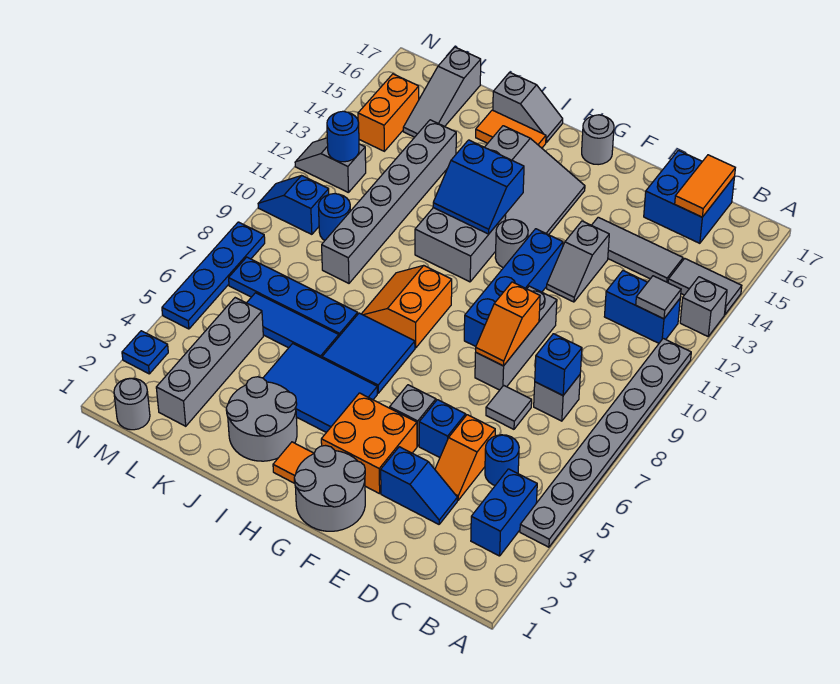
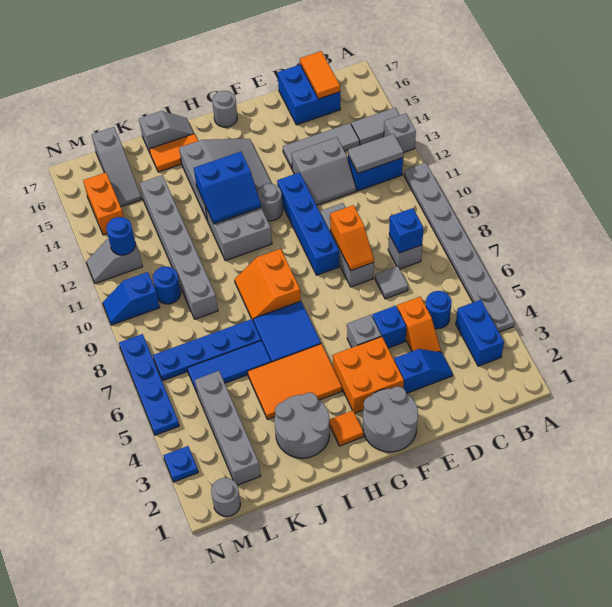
grey 1x1 tile [636,276,681,319] -> grey 1x2 tile [348,134,403,173]
grey 1x2 slope [547,221,609,302] -> grey 2x2 slope [291,137,356,205]
blue 2x3 tile [263,344,377,432] -> orange 2x3 tile [248,344,342,419]

